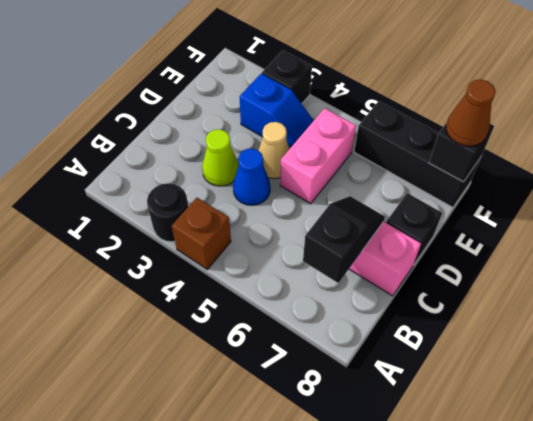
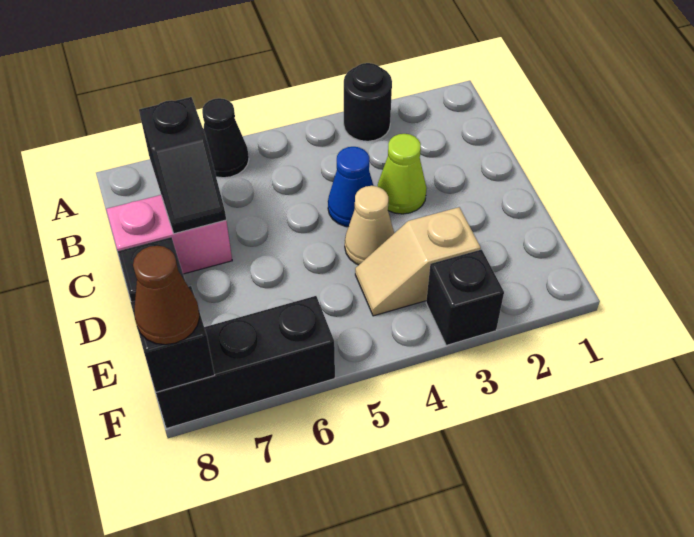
brown 1x1 brick [172,198,231,269] -> none
none -> black 1x1 cone [202,98,249,178]
pink 1x2 brick [280,108,356,204] -> none
blue 1x2 slope [240,74,314,148] -> tan 1x2 slope [355,207,481,316]

